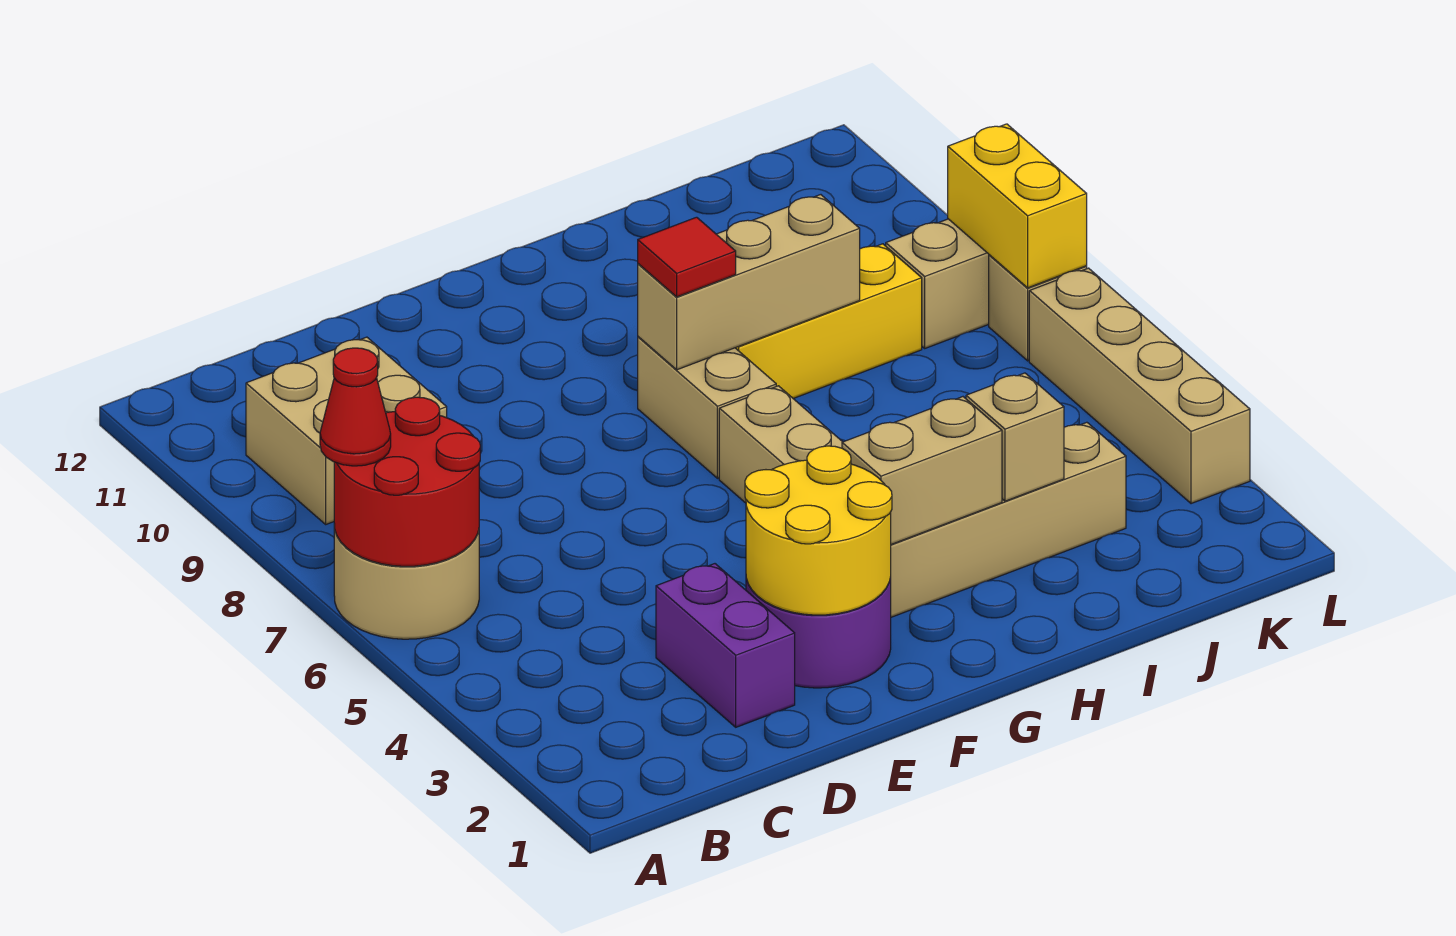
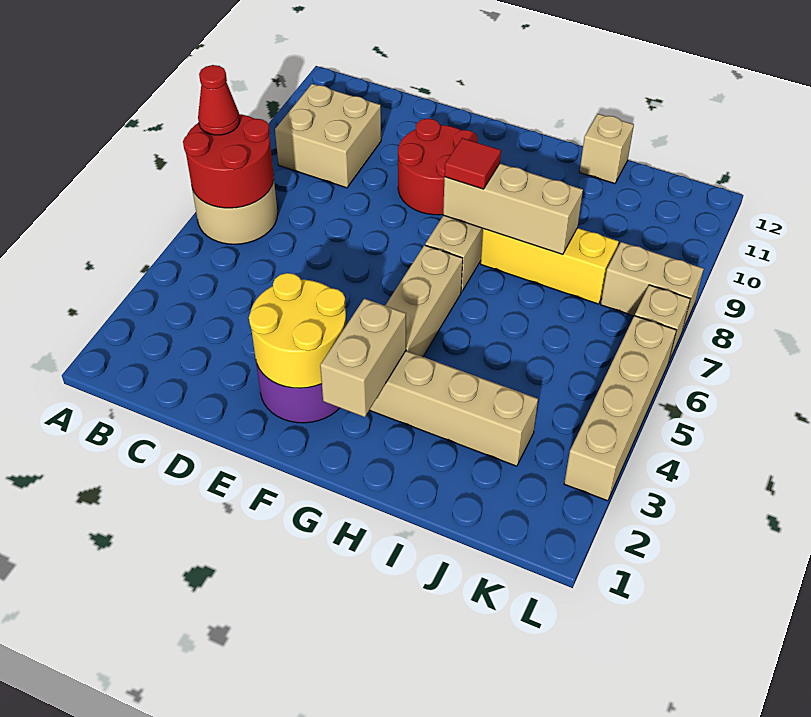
purple 1x2 brick [656,564,795,727] -> none
none -> red 2x2 round brick [398,119,478,215]
tan 1x2 brick [842,397,1002,544] -> tan 1x2 brick turned to [320,299,406,417]
tan 1x1 brick [966,373,1064,501] -> tan 1x1 brick moved to [579,114,634,184]
yellow 1x2 brick [948,124,1087,288] -> none

